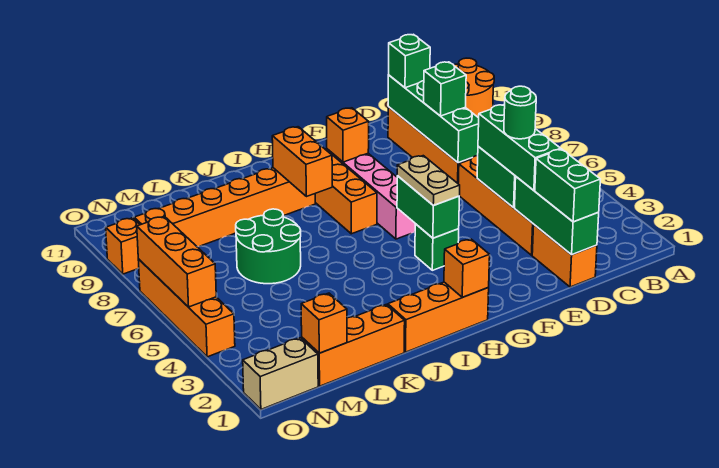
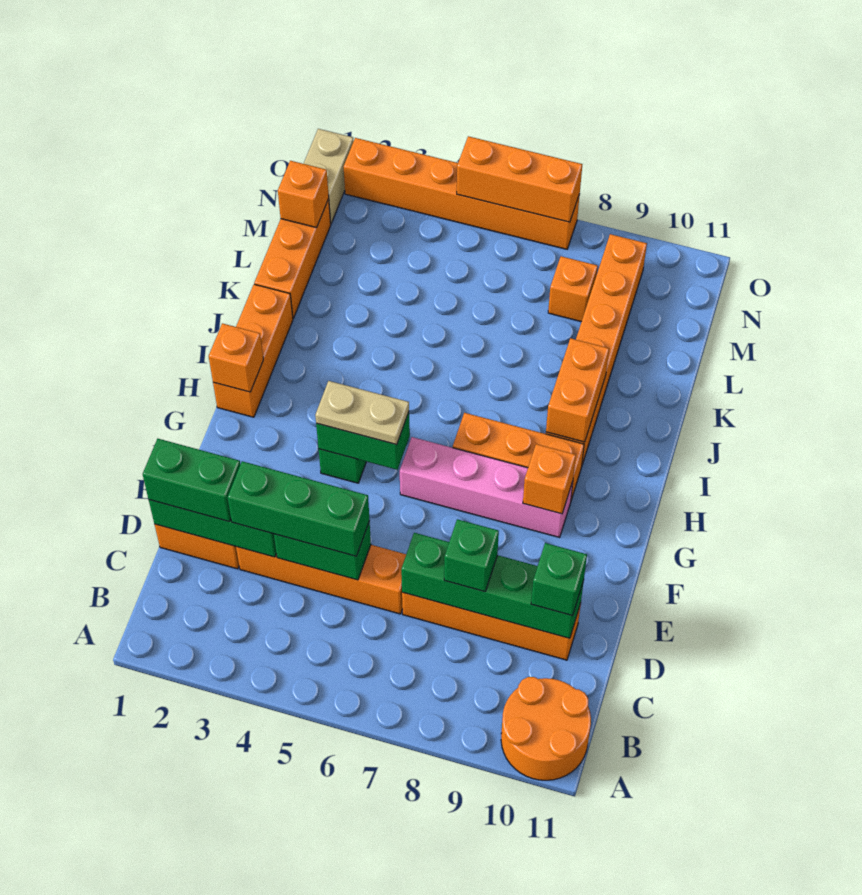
green 1x1 round brick [504,86,536,139] -> none
orange 1x2 brick [272,127,332,197] -> orange 1x2 brick turned to [546,338,609,442]
green 2x2 round brick [236,209,301,284] -> none
orange 1x4 brick [138,259,235,357] -> orange 1x6 brick [344,138,580,249]
orange 1x1 brick [106,218,140,274] -> orange 1x1 brick moved to [548,256,598,322]

